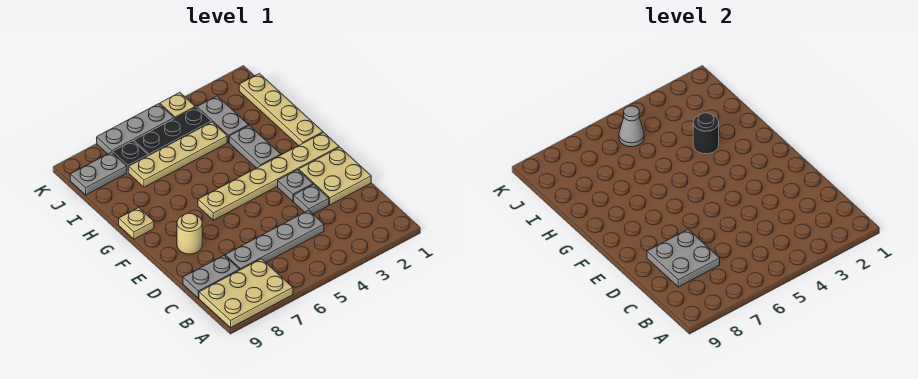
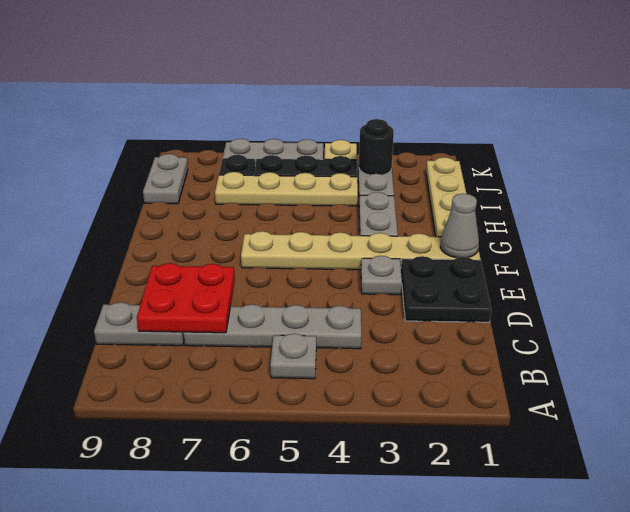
tan 2x3 plate [199,259,293,328] -> none
grey 2x2 plate [647,229,720,287] -> red 2x2 plate [137,263,235,333]
tan 2x2 plate [299,147,371,205] -> black 2x2 plate [401,256,491,322]
grey 1x1 plate [294,184,329,214] -> grey 1x1 plate moved to [270,334,316,379]
tan 1x1 round brick [177,213,202,254] -> none
tan 1x1 plate [119,208,154,239] -> none
black 1x1 round brick [693,113,719,154] -> black 1x1 round brick moved to [359,119,394,175]
grey 1x1 cone [619,106,644,147] -> grey 1x1 cone moved to [440,194,479,258]
grey 1x2 plate [70,152,127,195] -> grey 1x2 plate turned to [143,154,188,204]

